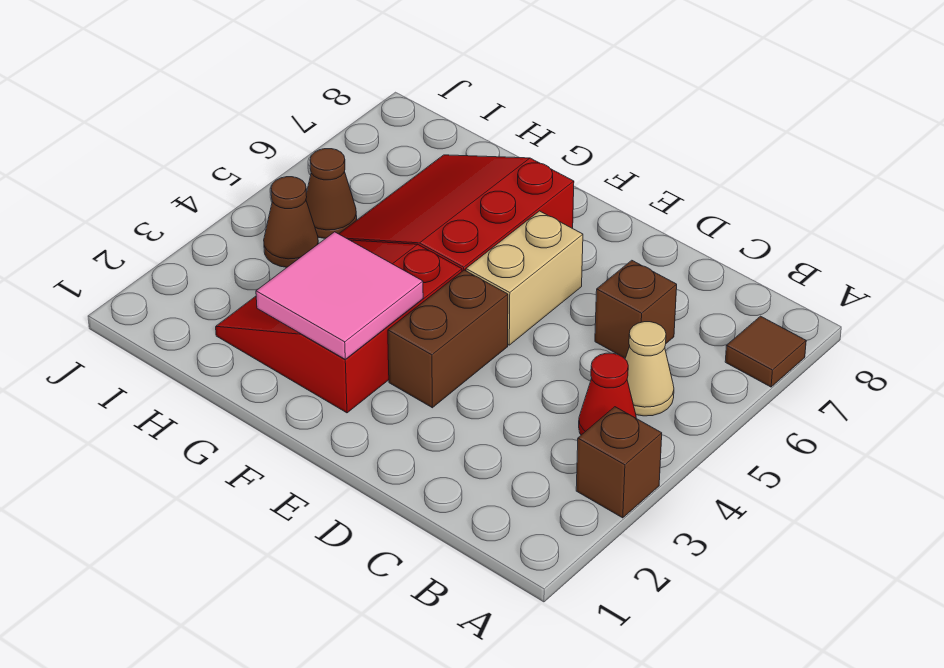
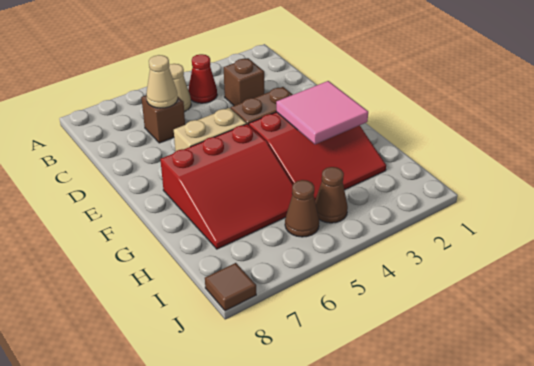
brown 1x1 brick [576,407,662,518] -> brown 1x1 brick moved to [224,58,264,106]
brown 1x1 tile [725,316,806,387] -> brown 1x1 tile moved to [205,263,256,311]
none -> tan 1x1 cone [146,55,178,108]

